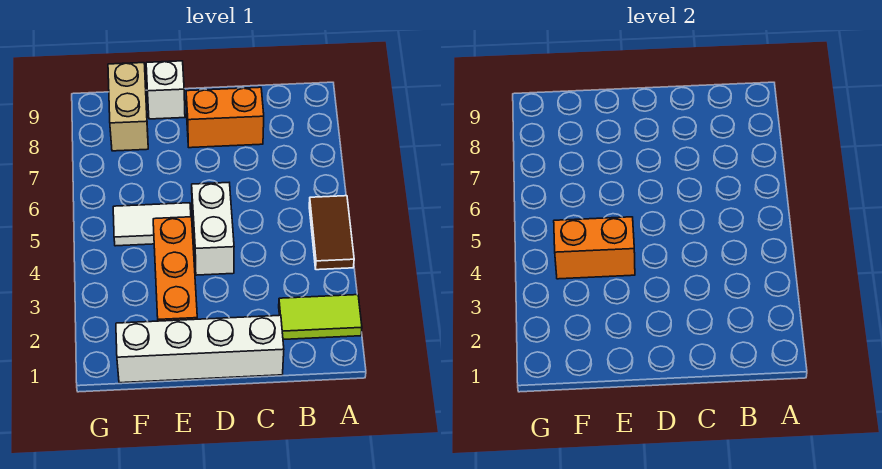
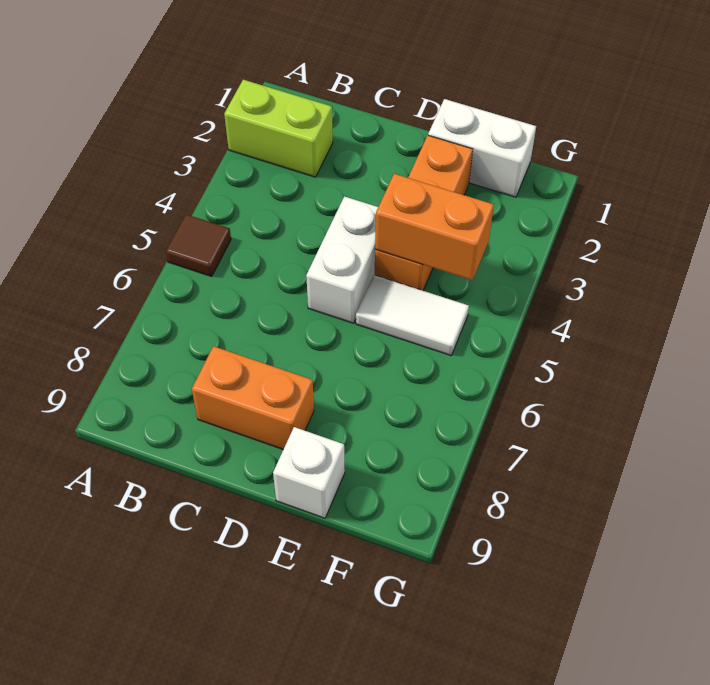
lime 1x2 tile [279,295,362,340] -> lime 1x2 brick [224,80,333,177]
brown 1x2 tile [309,196,354,270] -> brown 1x1 tile [166,214,231,276]
white 1x4 brick [116,315,284,383] -> white 1x2 brick [428,99,536,197]
tan 1x2 brick [108,63,148,151] -> none

